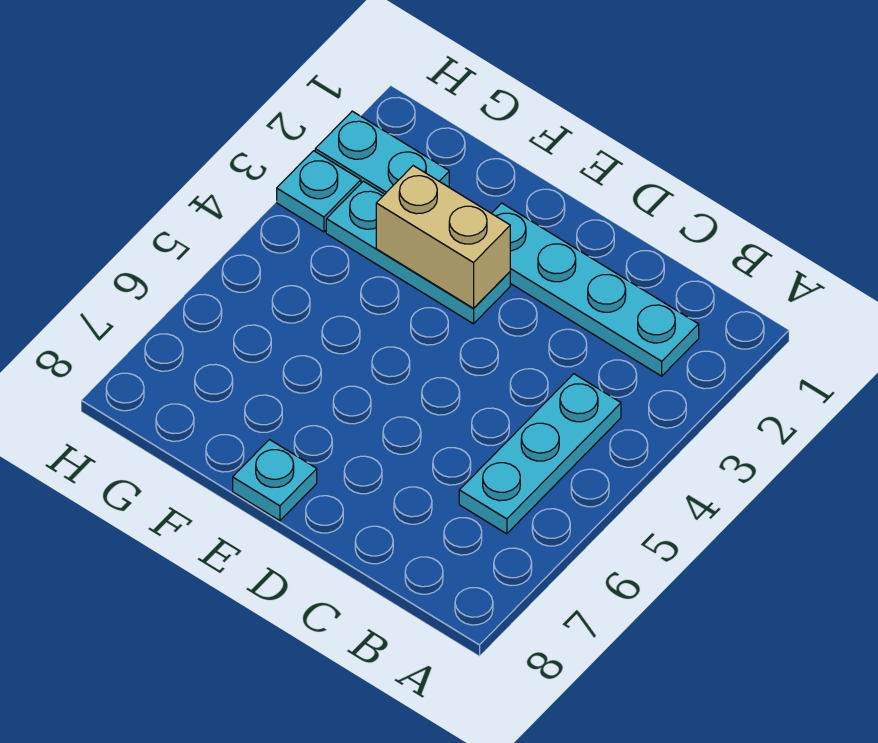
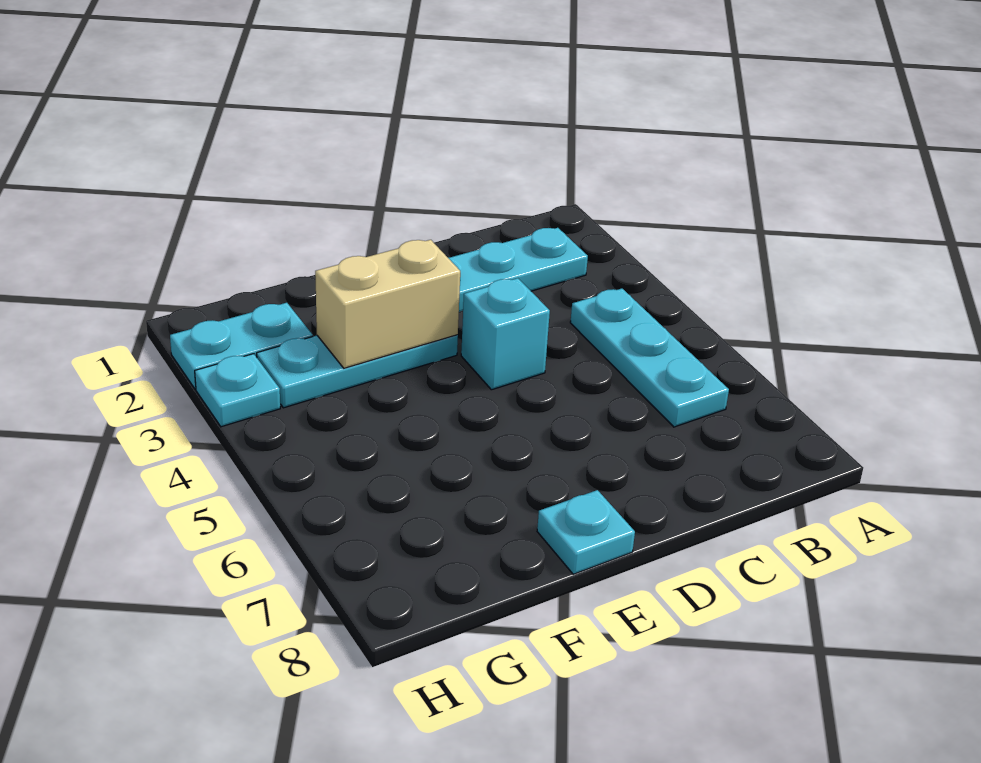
none -> cyan 1x1 brick [461,278,550,390]

